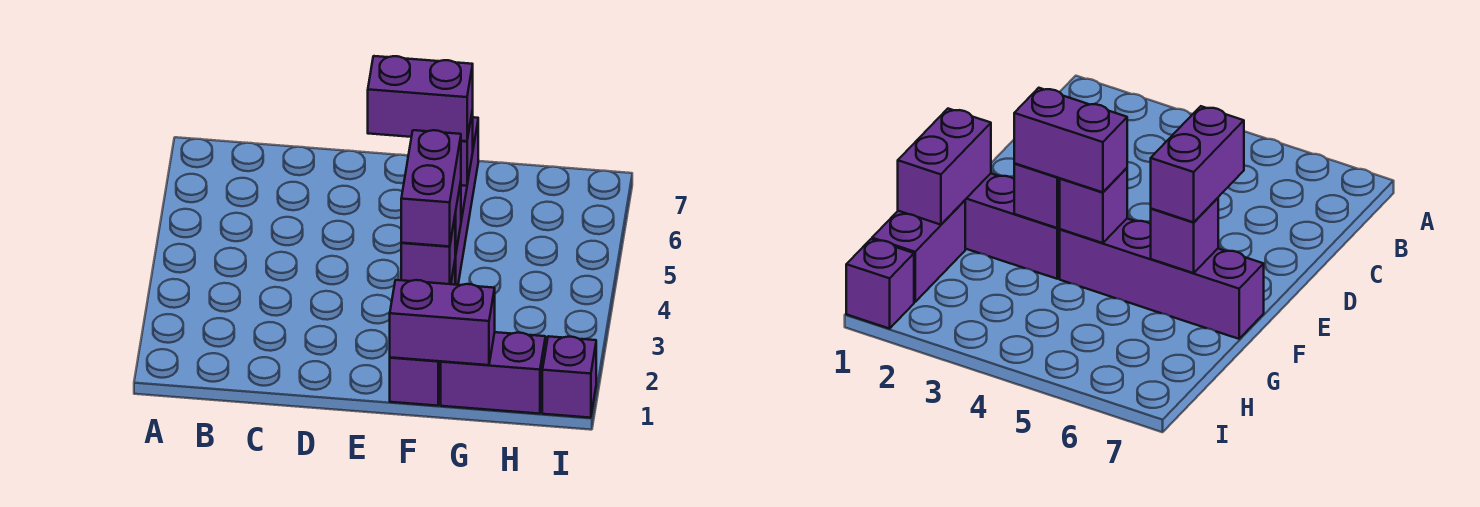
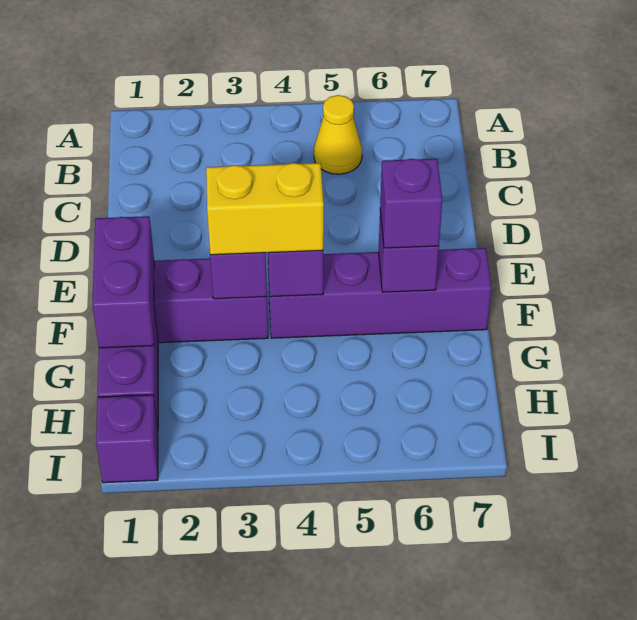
none -> yellow 1x1 cone [314,95,362,174]
purple 1x2 brick [368,56,473,141] -> purple 1x1 brick [380,159,442,248]
purple 1x2 brick [401,130,461,246] -> yellow 1x2 brick [206,163,324,255]

